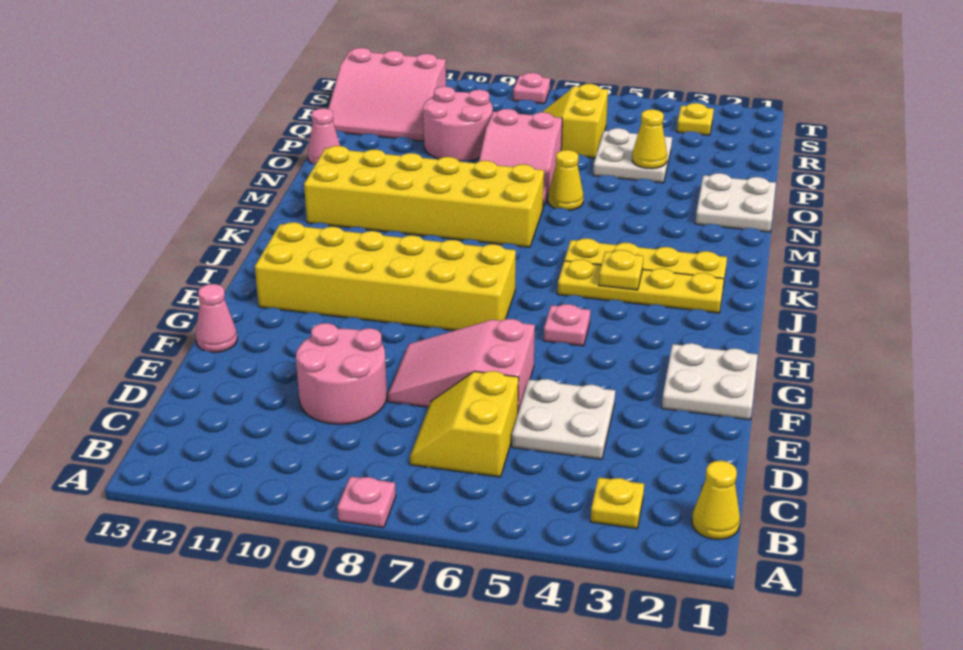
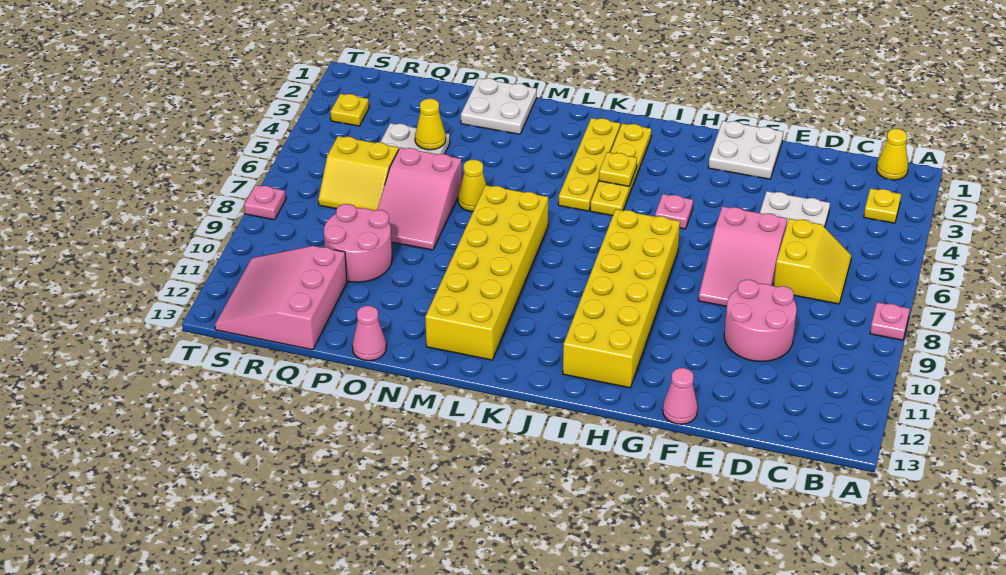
yellow 2x2 slope [410,371,519,477] -> yellow 2x2 slope turned to [774,219,851,304]
pink 2x3 slope [479,109,562,207] -> pink 2x3 slope turned to [377,147,462,250]
pink 3x3 slope [328,48,446,141] -> pink 3x3 slope turned to [215,246,347,350]

